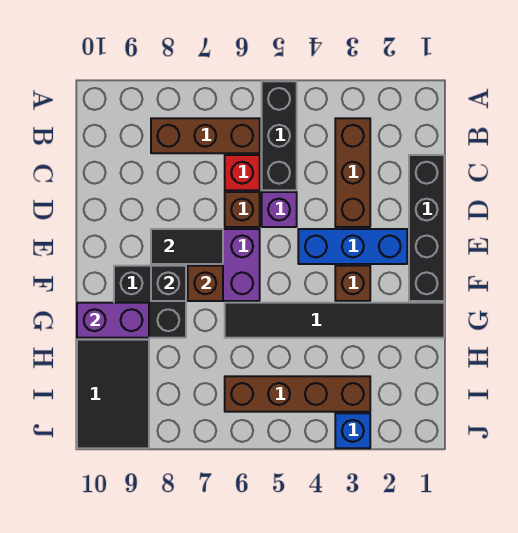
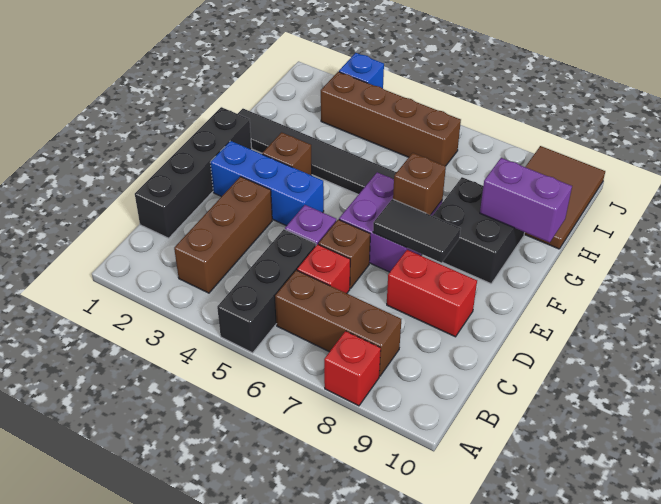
none -> red 1x1 brick [324,331,381,406]
none -> red 1x2 brick [387,250,477,337]
black 1x1 brick [151,266,186,301] -> none
black 2x3 tile [77,340,149,448] -> brown 2x3 tile [524,146,605,249]

